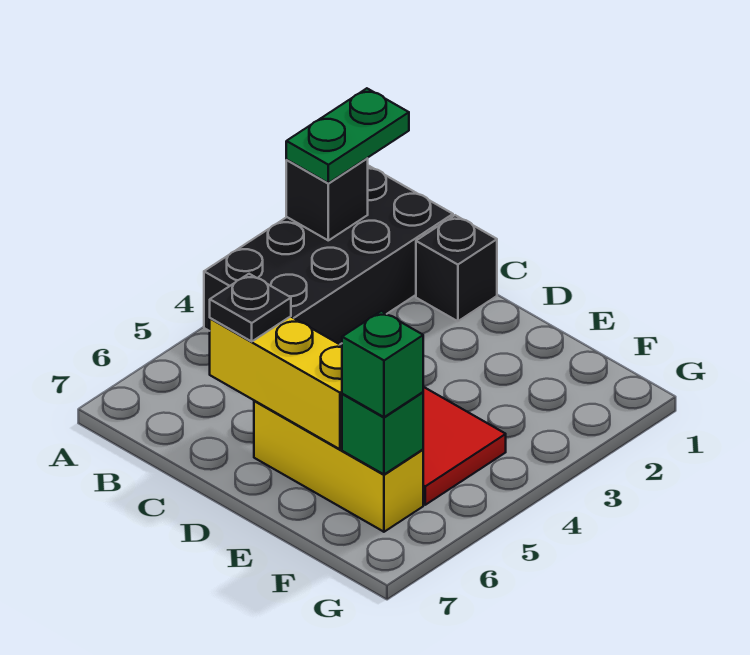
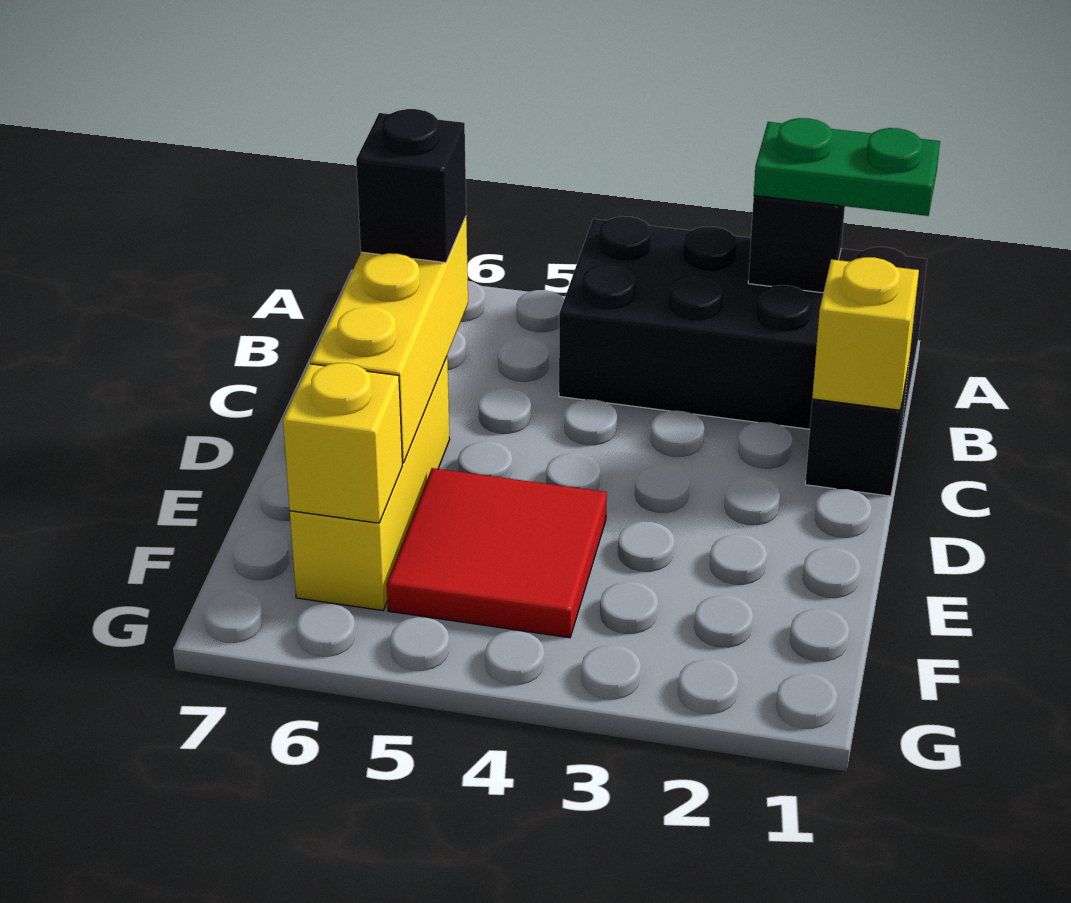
none -> yellow 1x1 brick [812,257,919,410]
black 1x1 plate [210,274,291,341] -> black 1x1 brick [356,109,466,263]
green 1x1 brick [342,392,423,474] -> yellow 1x1 brick [283,363,402,523]
green 1x1 brick [342,311,423,417] -> none

